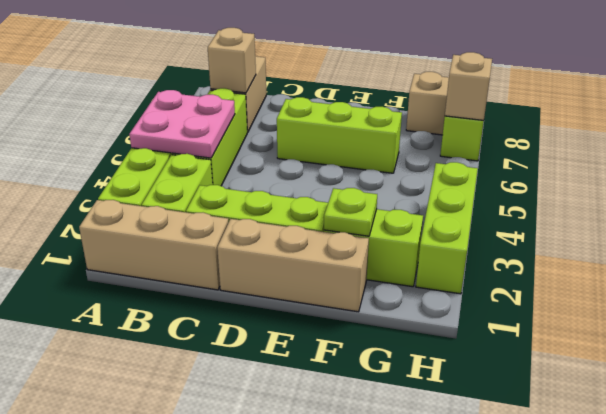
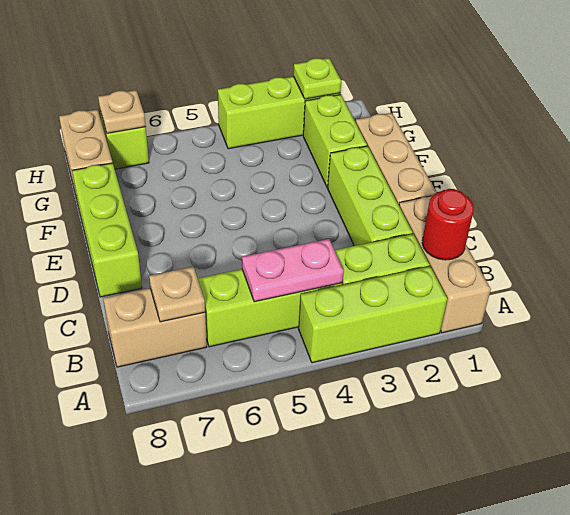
pink 2x2 plate [129,90,235,158] -> pink 1x2 plate [242,239,344,302]
none -> red 1x1 round brick [422,189,474,260]
tan 1x1 brick [208,28,256,93] -> tan 1x1 plate [149,267,205,322]
lime 1x3 brick [277,97,402,173] -> lime 1x3 brick moved to [72,163,142,297]
lime 1x1 plate [324,188,377,236] -> lime 1x1 plate moved to [293,58,341,99]
tan 1x1 brick [445,52,492,120] -> tan 1x1 plate [98,90,146,133]

